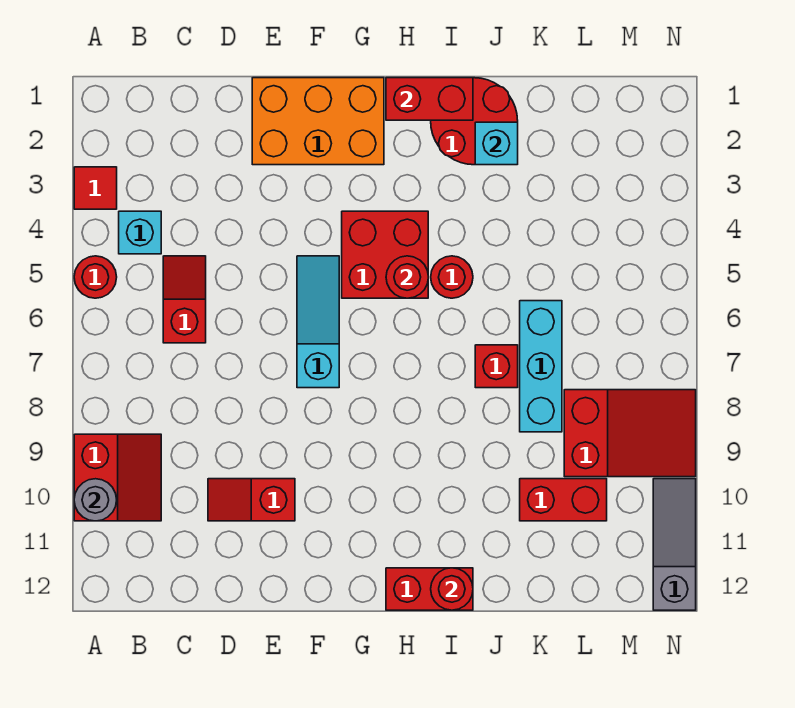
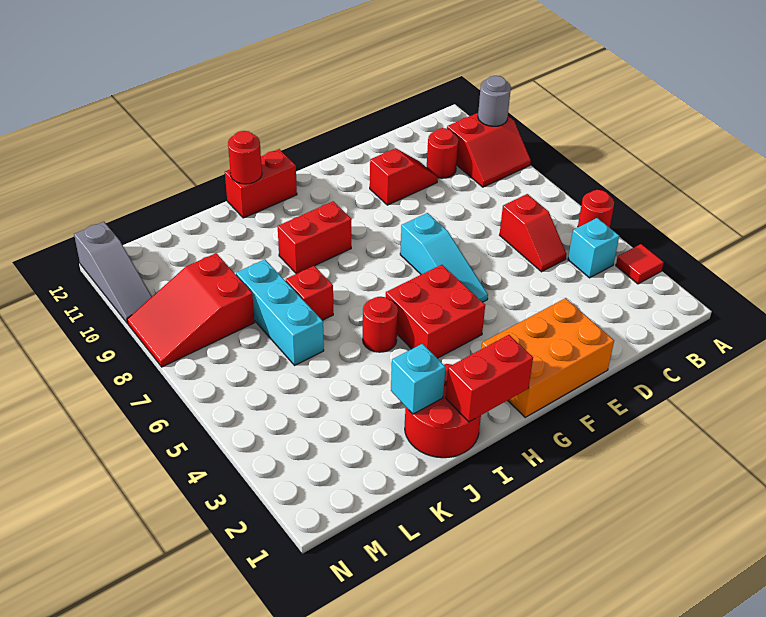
red 2x2 slope [74,434,161,521] -> red 2x2 slope turned to [447,113,531,187]
red 1x1 round brick [386,256,428,298] -> red 1x1 round brick moved to [427,128,458,178]
red 1x2 brick [520,479,607,521] -> red 1x2 brick moved to [278,201,351,274]

